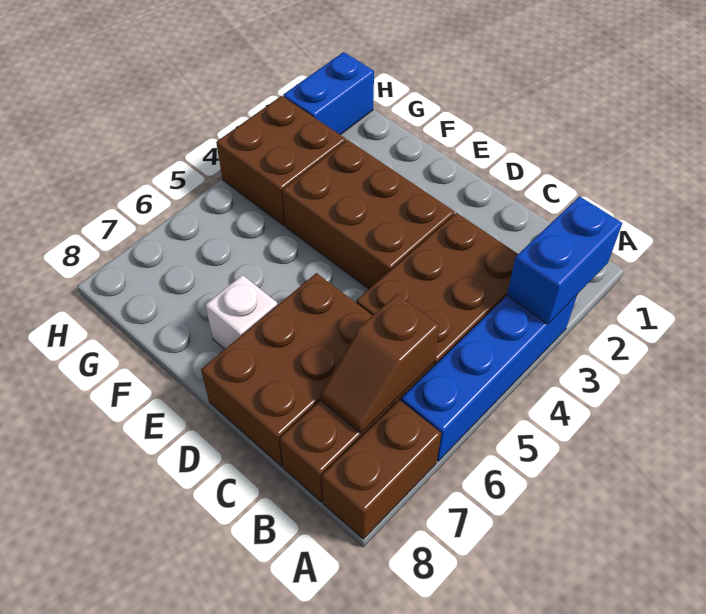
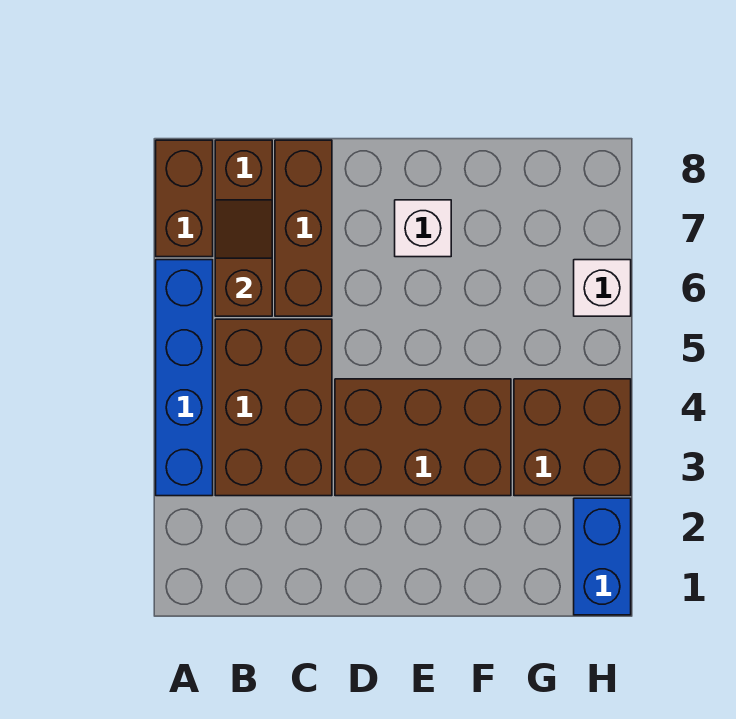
blue 1x2 brick [507,196,622,324] -> none
brown 2x3 brick [201,273,373,466] -> brown 1x3 brick [275,140,332,316]
none -> white 1x1 brick [574,260,631,316]

